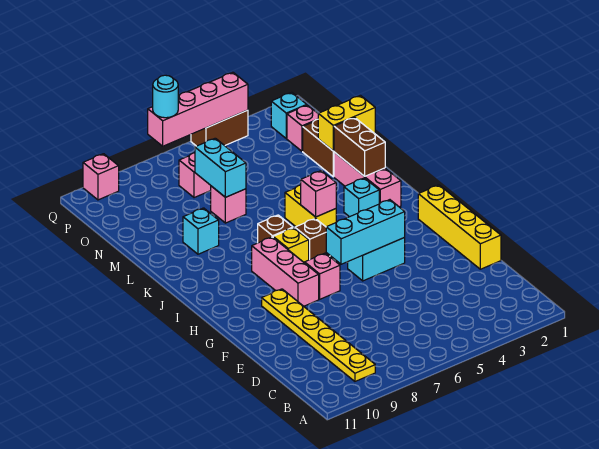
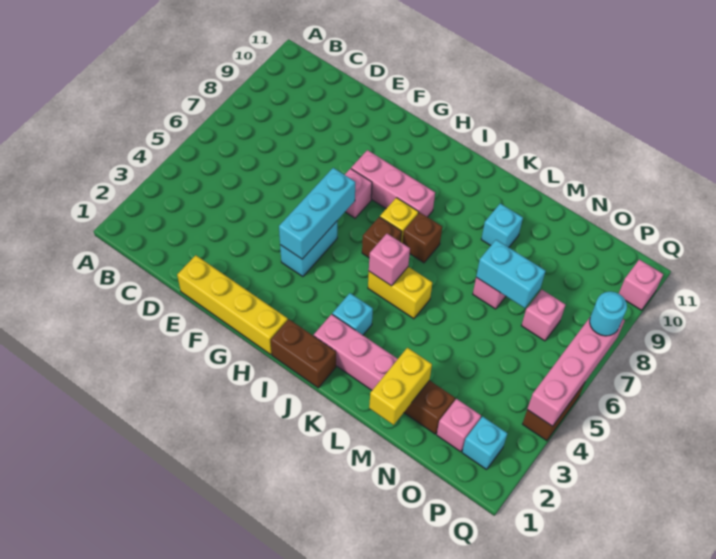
yellow 1x6 plate [262,289,375,381] -> none
brown 1x2 brick [334,117,385,176] -> brown 1x2 brick moved to [271,319,336,388]

